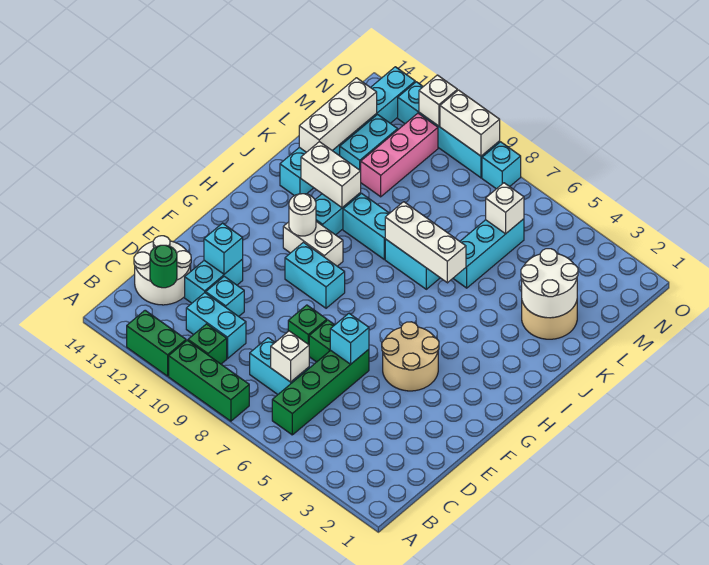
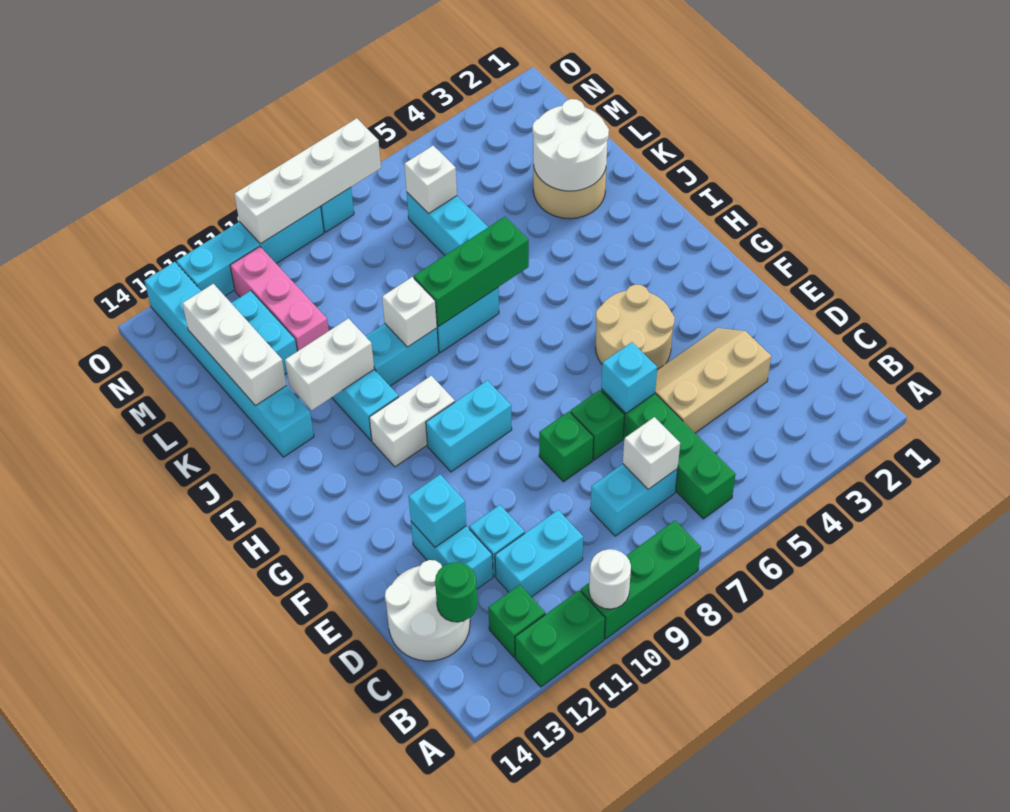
green 1x1 brick [188,324,227,364] -> green 1x1 brick moved to [488,585,545,657]
none -> tan 2x3 slope [655,328,771,433]
white 1x1 round brick [289,194,316,236] -> white 1x1 round brick moved to [589,549,631,609]
white 1x3 brick [385,202,466,283] -> green 1x3 brick [414,217,529,327]
white 1x2 brick [440,90,500,156] -> white 1x4 brick [234,118,381,244]
white 1x1 brick [419,75,457,126] -> white 1x1 brick moved to [382,277,437,347]

